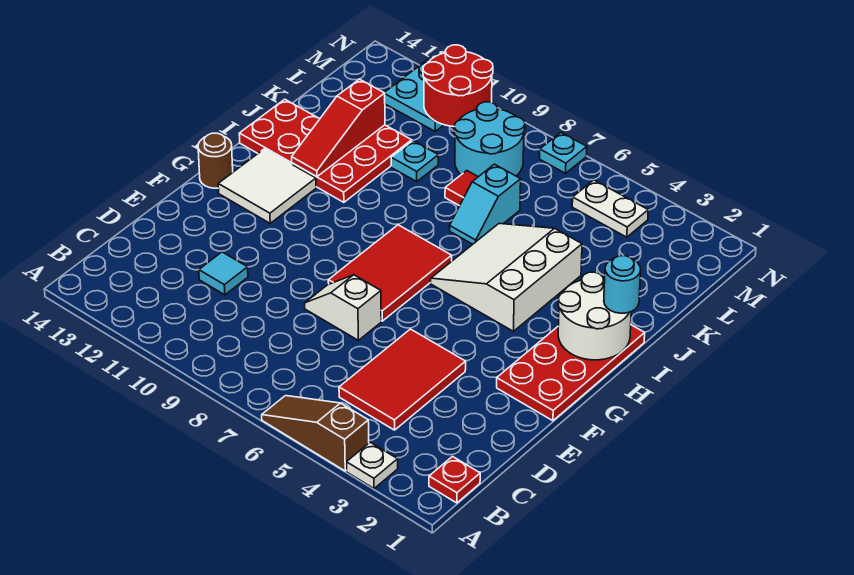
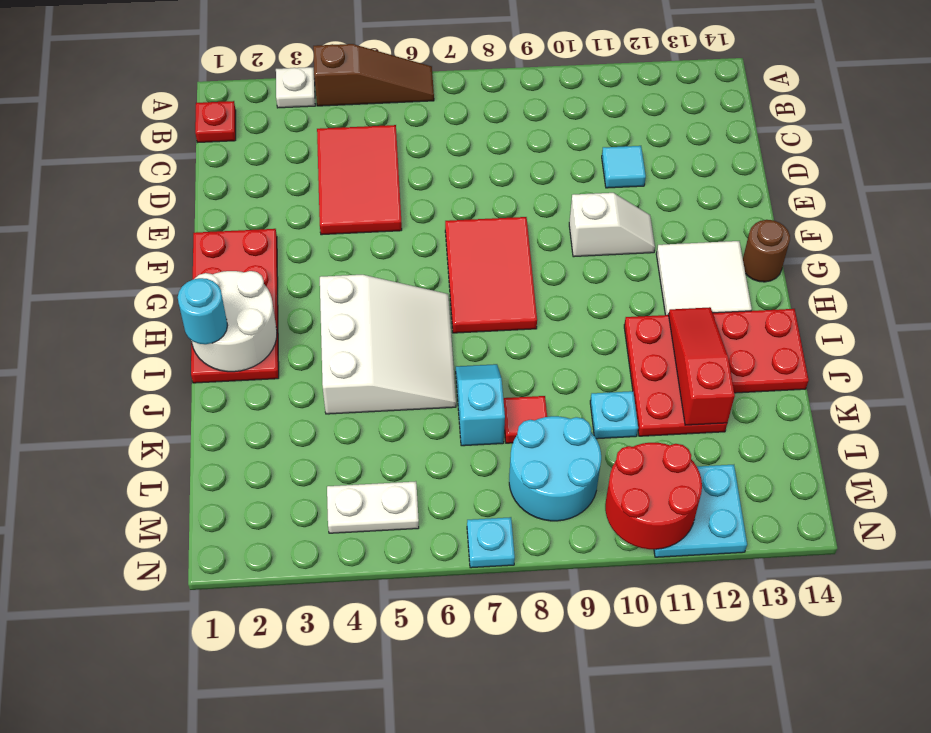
white 1x2 slope [305,275,381,340] -> white 1x2 slope moved to [569,193,655,257]

